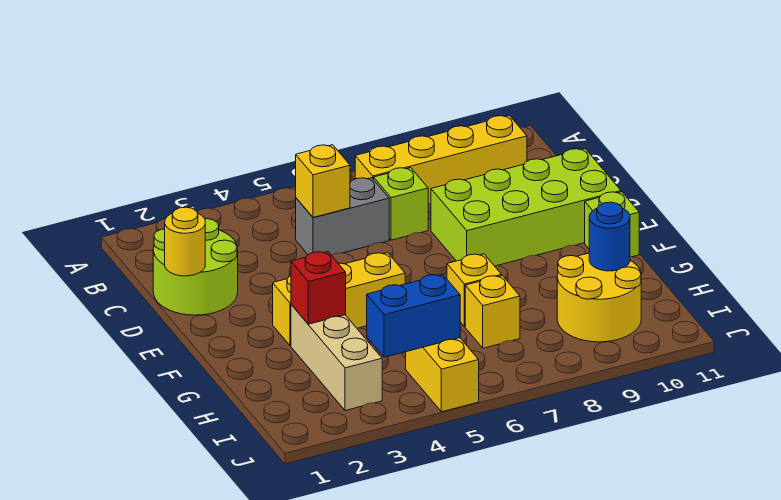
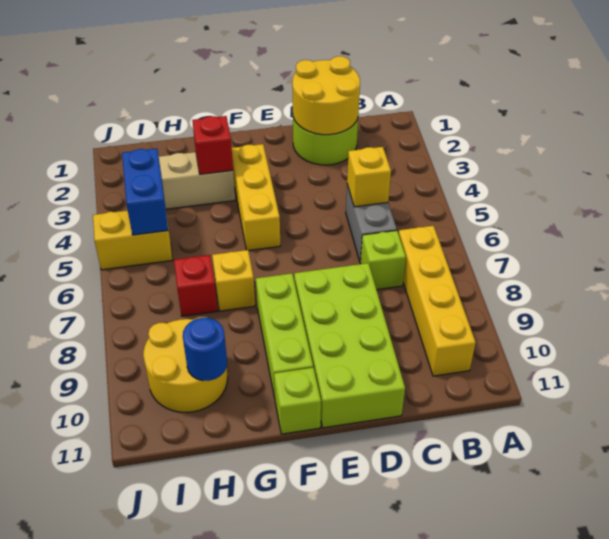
yellow 1x1 round brick [165,207,205,276] -> yellow 2x2 round brick [292,56,360,135]
none -> lime 1x3 brick [256,273,313,398]
yellow 1x1 brick [465,276,520,348] -> red 1x1 brick [174,255,217,316]

